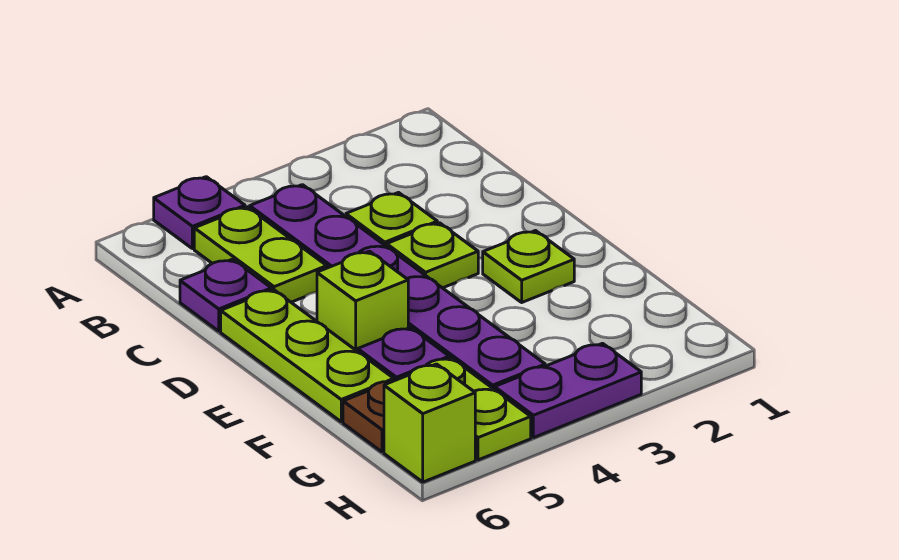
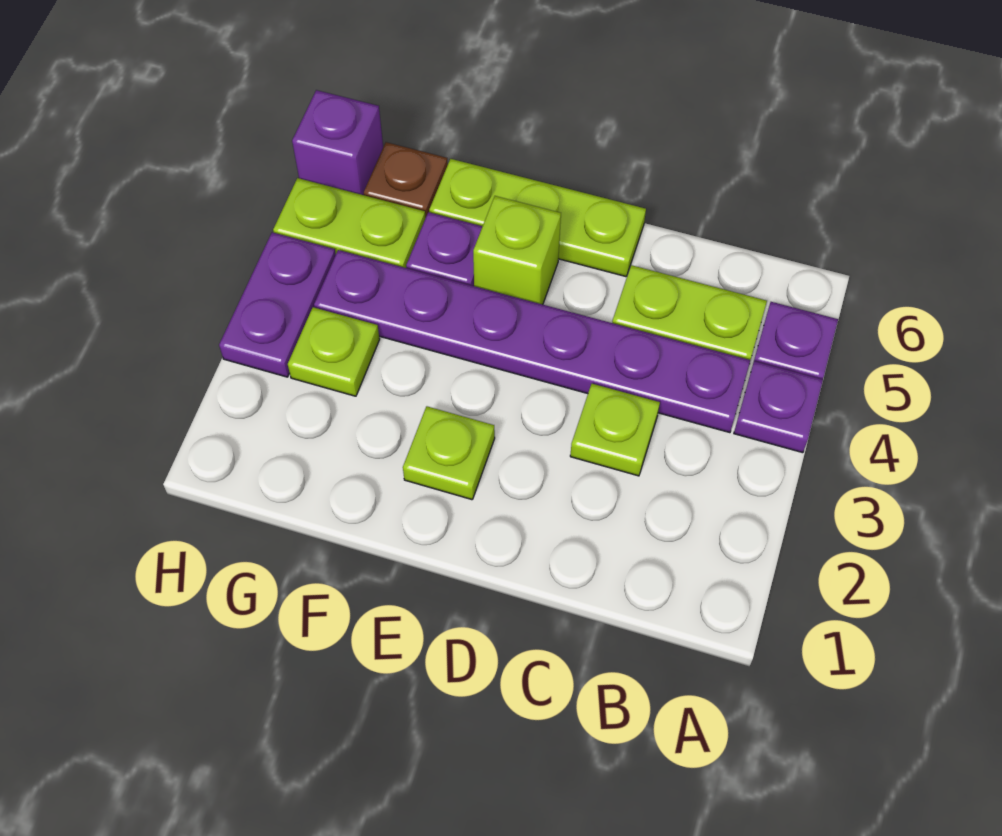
purple 1x1 plate [180,259,271,331] -> purple 1x1 plate moved to [734,361,823,453]
lime 1x1 plate [387,223,478,288] -> lime 1x1 plate moved to [288,307,380,396]
lime 1x1 brick [384,364,475,482] -> purple 1x1 brick [292,90,383,195]

